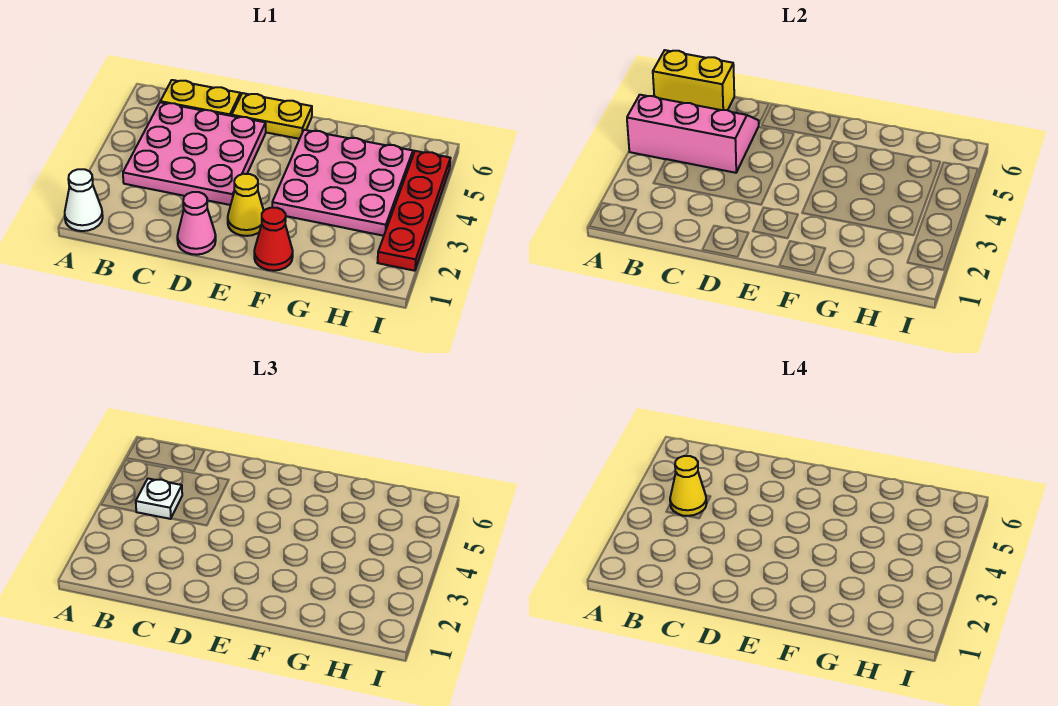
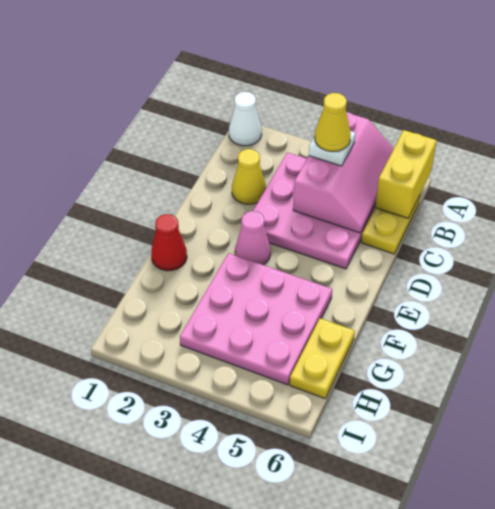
pink 1x1 cone [177,192,216,255] -> pink 1x1 cone moved to [235,211,271,265]
yellow 1x2 plate [232,93,312,139] -> yellow 1x2 plate moved to [290,318,355,398]
yellow 1x1 cone [228,174,264,236] -> yellow 1x1 cone moved to [232,149,266,204]
red 1x4 plate [378,151,450,271] -> none

